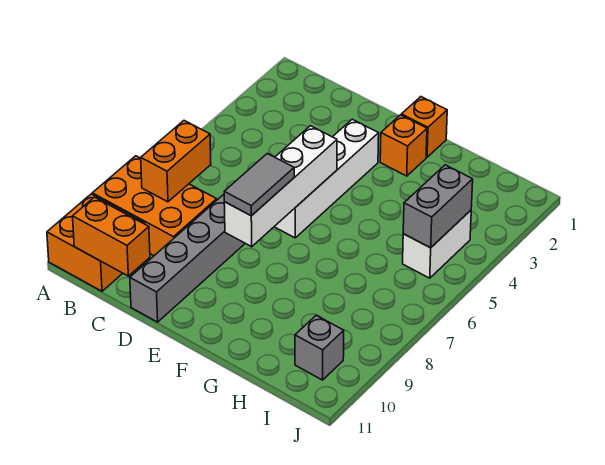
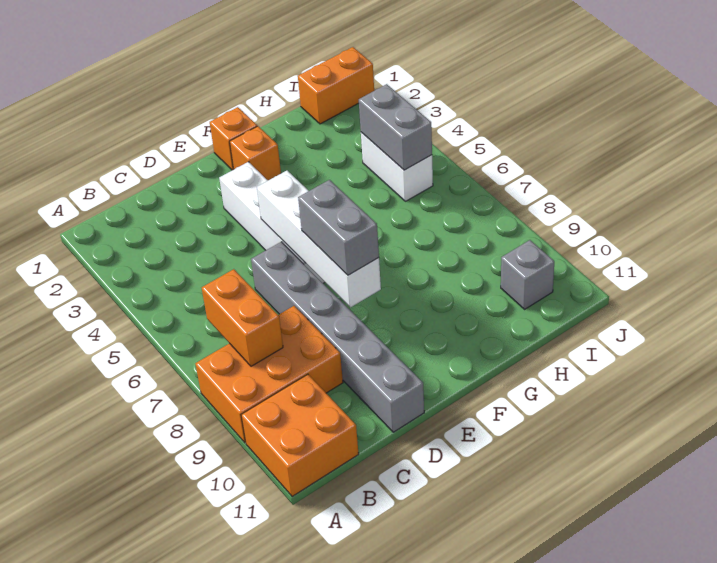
orange 1x2 brick [73,197,150,276] -> orange 1x2 brick moved to [298,47,374,124]
grey 1x2 tile [224,154,294,216] -> grey 1x2 brick [298,180,379,275]

